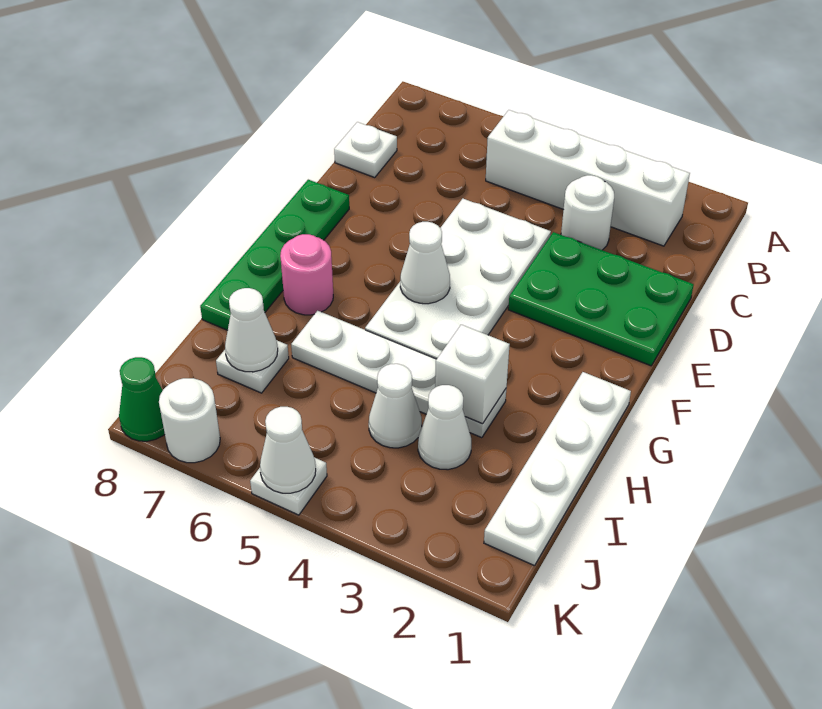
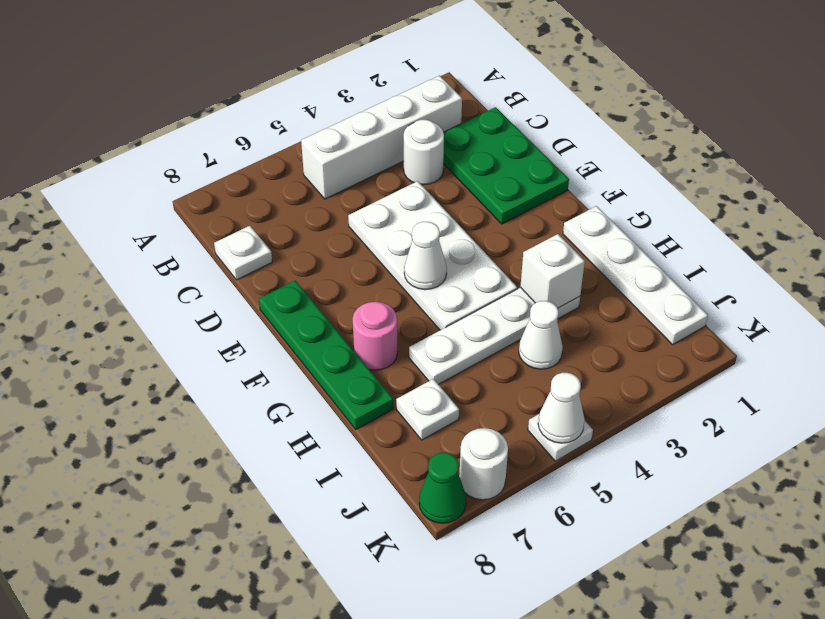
green 2x3 plate [508,232,694,366] -> green 2x3 plate turned to [443,107,569,224]
white 1x1 cone [418,385,471,470] -> none
white 1x1 cone [225,288,278,372] -> none

